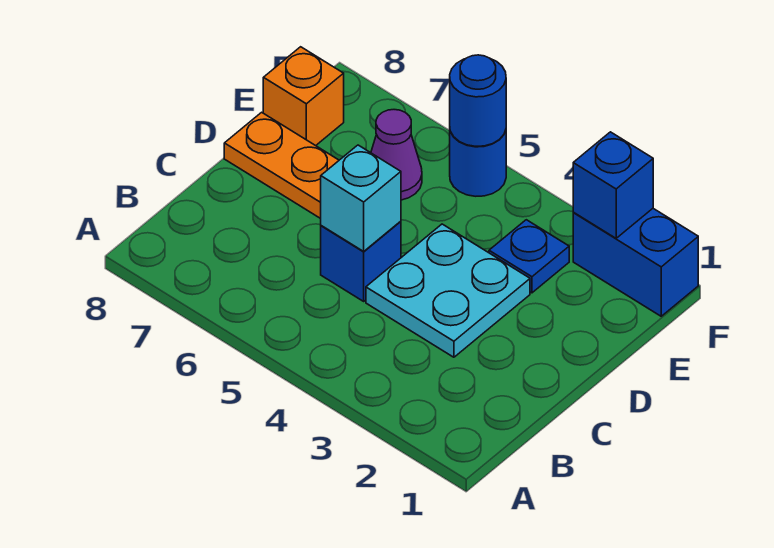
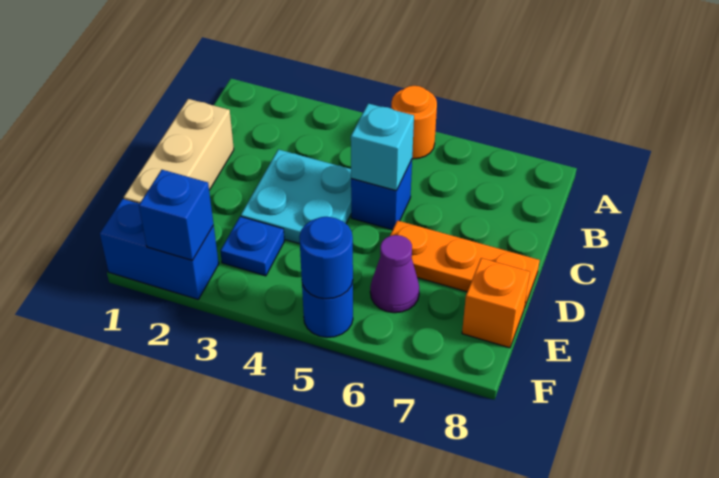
none -> orange 1x1 round brick [391,86,437,159]
none -> tan 1x3 brick [124,99,234,204]

